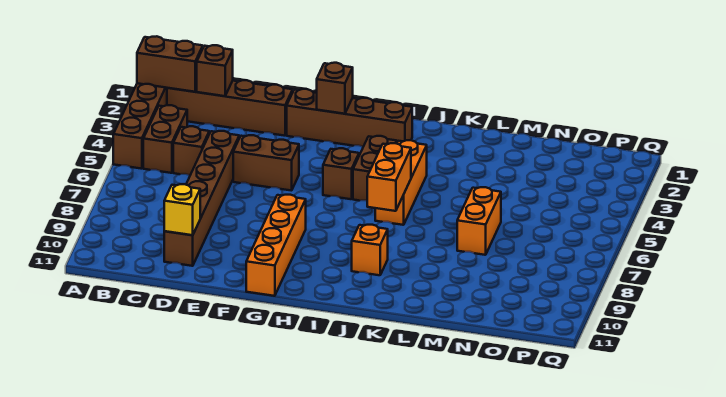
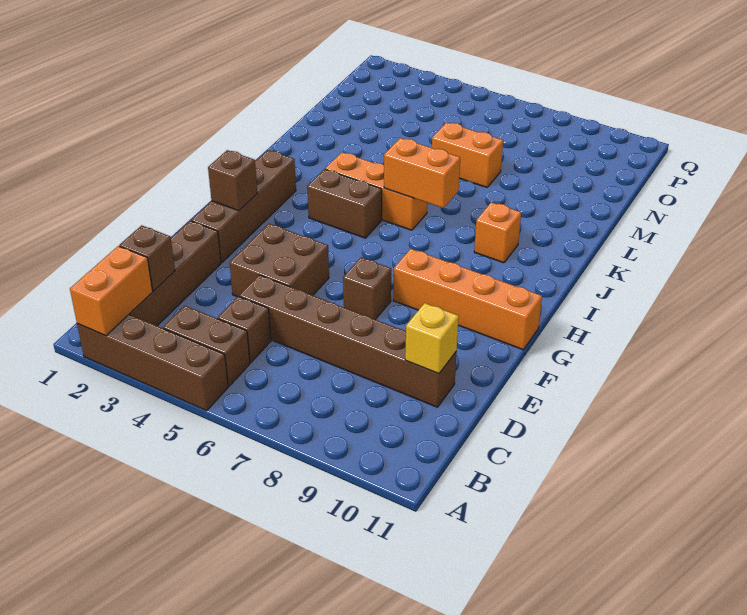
brown 1x2 brick [137,36,203,92] -> orange 1x2 brick [70,246,153,336]
brown 1x2 brick [233,135,299,191] -> brown 2x2 brick [230,224,329,297]
brown 1x1 brick [323,148,359,199] -> brown 1x1 brick moved to [343,257,391,320]

